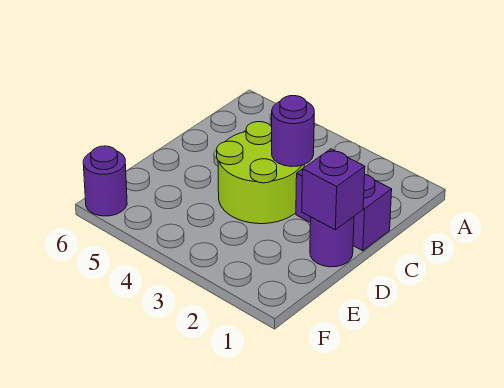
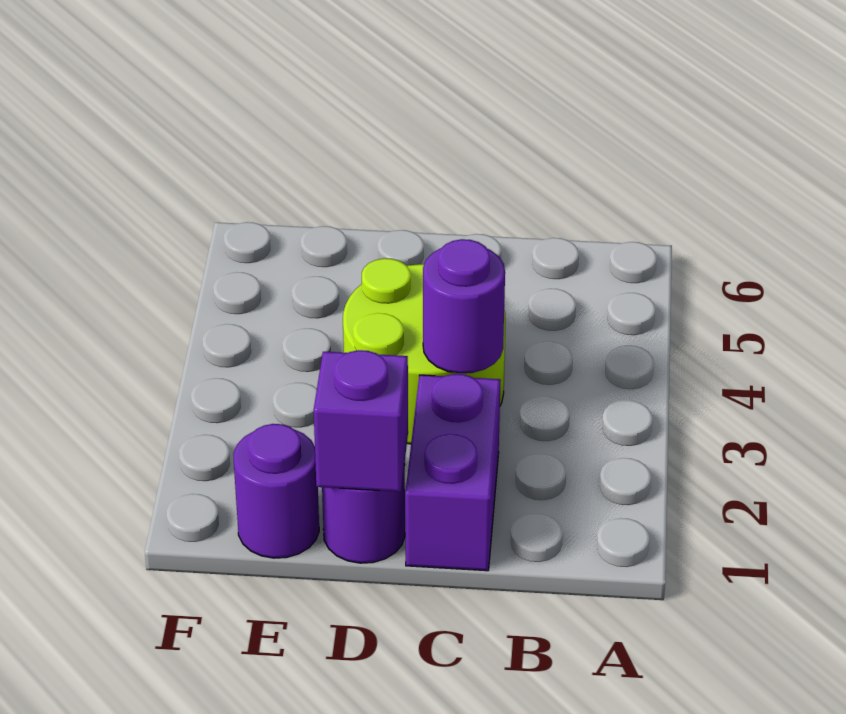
purple 1x1 round brick [83,146,127,216] -> purple 1x1 round brick moved to [233,424,319,558]

